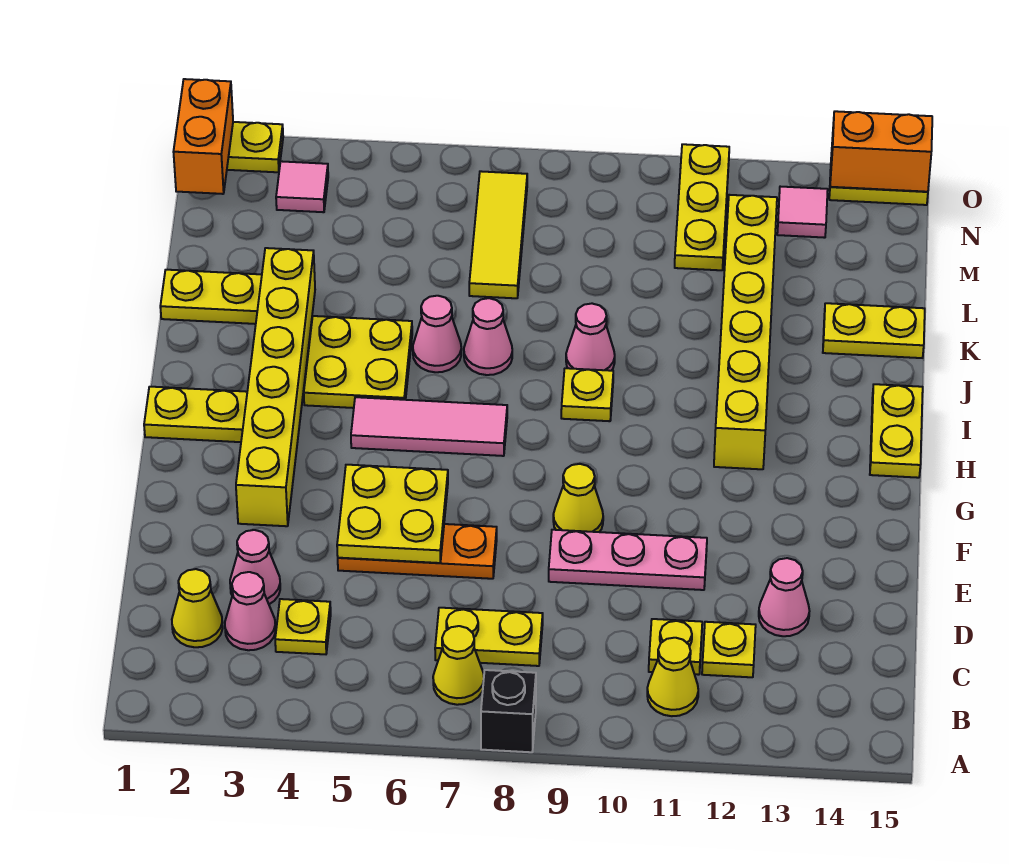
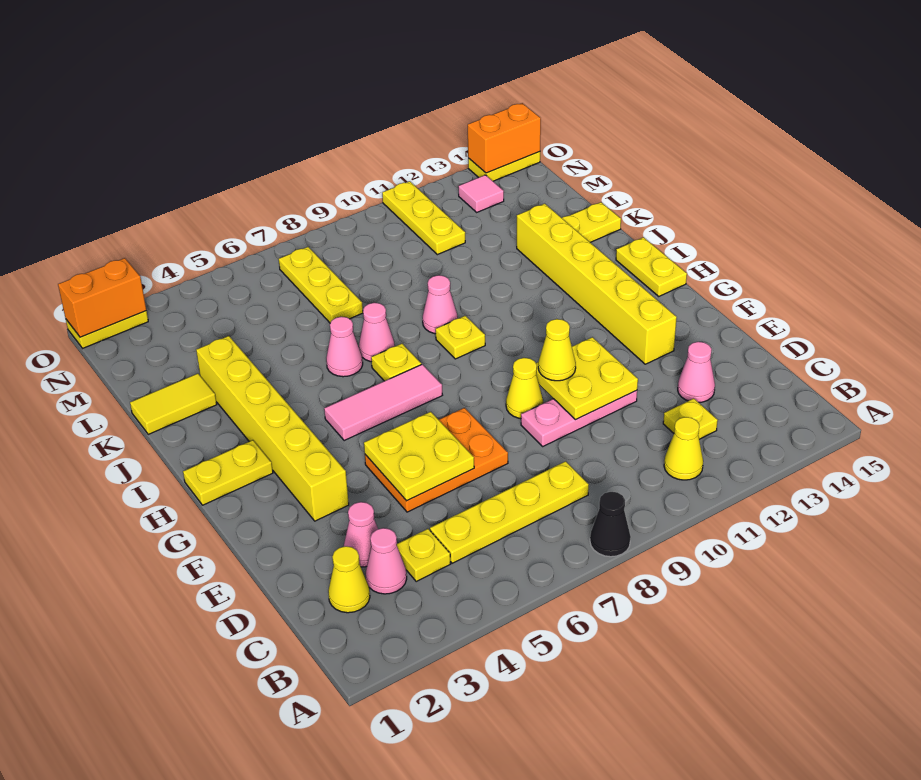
black 1x1 brick [481,670,536,752] -> black 1x1 cone [590,492,631,557]
yellow 1x1 cone [433,626,484,705] -> yellow 1x1 cone moved to [538,319,576,381]
yellow 1x2 plate [435,608,543,666] -> yellow 1x4 plate [430,461,589,563]
yellow 1x1 plate [649,619,702,675] -> yellow 1x1 plate moved to [371,344,421,381]
orange 1x3 plate [338,524,497,579] -> orange 2x3 plate [365,408,508,512]
yellow 1x6 brick [714,195,777,469] -> yellow 1x6 brick moved to [517,204,677,364]
yellow 2x2 plate [304,316,412,408] -> yellow 2x2 plate moved to [536,337,638,420]
yellow 1x2 plate [160,270,262,324] -> yellow 1x2 tile [130,374,217,434]
yellow 1x3 tile [469,171,527,298] -> yellow 1x3 plate [279,247,363,323]
orange 1x2 brick [174,79,233,194] -> orange 1x2 brick turned to [58,258,146,337]
pink 1x1 tile [276,161,328,212] -> none

